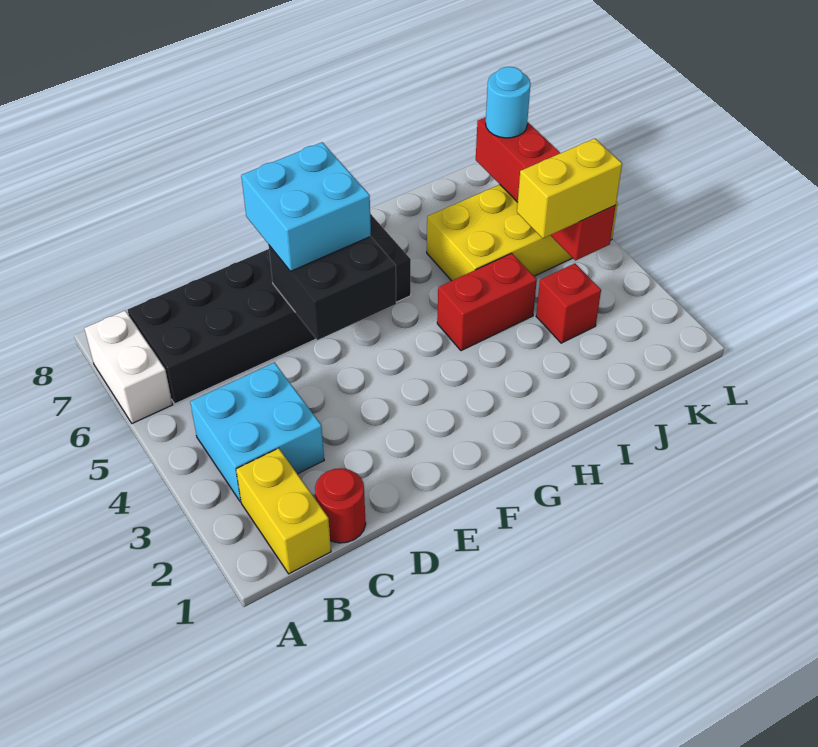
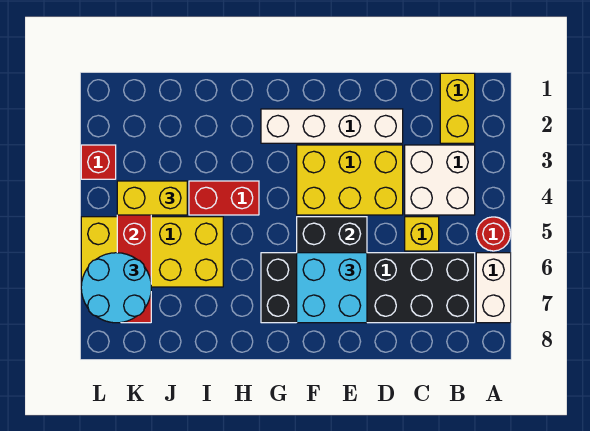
cyan 2x2 brick [190,363,324,502] -> white 2x2 brick [405,145,475,215]
red 1x1 round brick [315,468,366,543] -> red 1x1 round brick moved to [476,217,510,251]
none -> yellow 1x1 brick [405,217,439,251]
none -> white 1x4 brick [261,109,403,143]
none -> yellow 2x3 brick [297,145,403,215]
red 1x1 brick [536,263,601,343] -> red 1x1 brick moved to [81,145,116,179]
cyan 1x1 round brick [486,67,531,138] -> cyan 2x2 round brick [81,253,151,323]

